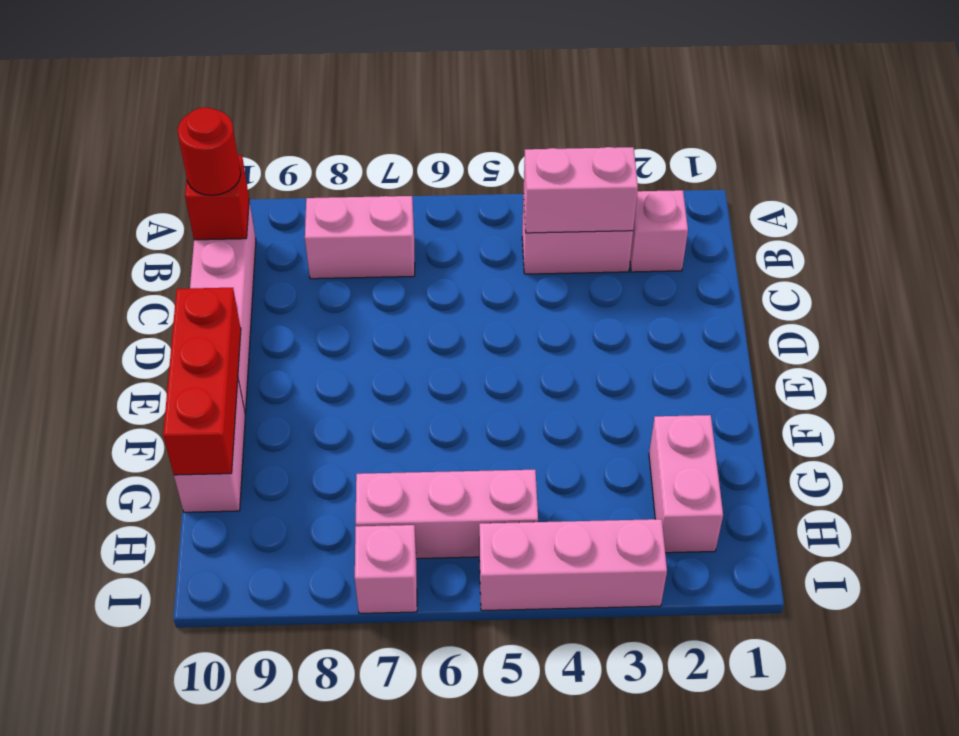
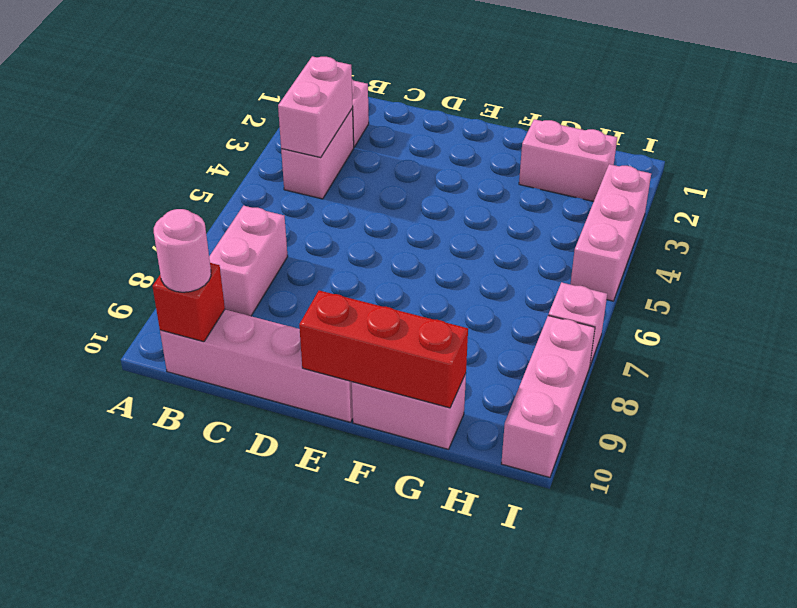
red 1x1 round brick [177,107,241,195] -> pink 1x1 round brick [154,209,211,292]
pink 1x3 brick [356,470,538,559] -> pink 1x3 brick moved to [501,316,595,477]

